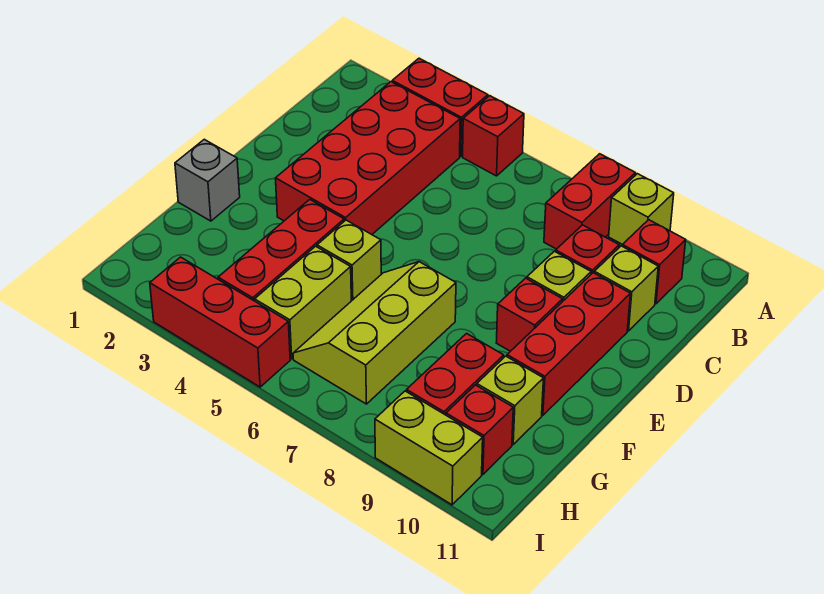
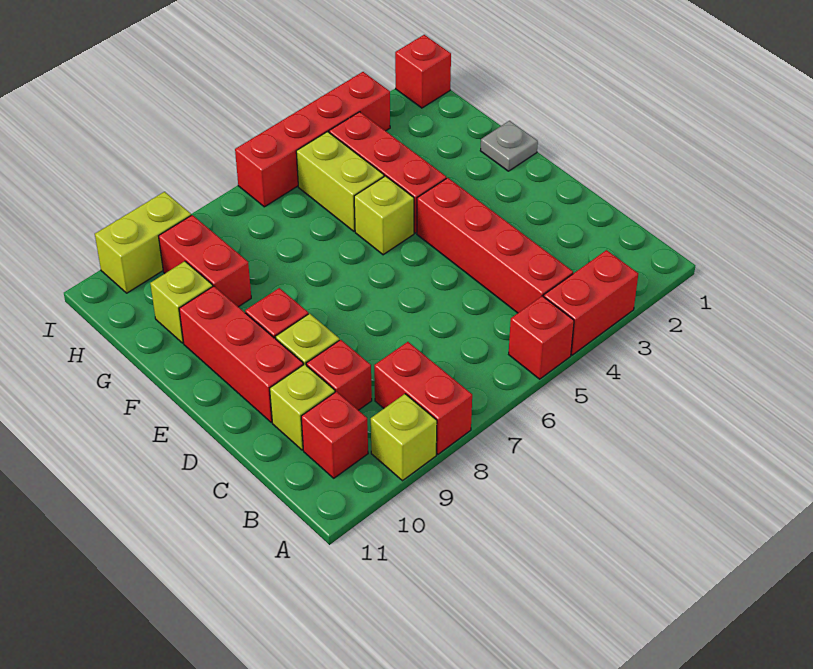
red 2x4 brick [276,82,460,234] -> red 1x4 brick [417,178,573,313]
grey 1x1 brick [175,139,240,221] -> grey 1x1 plate [480,121,538,171]
lime 2x3 slope [293,262,456,404] -> none
red 1x1 brick [446,385,513,474] -> red 1x1 brick moved to [395,35,451,108]
red 1x3 brick [150,257,290,387] -> red 1x4 brick [235,72,390,207]

